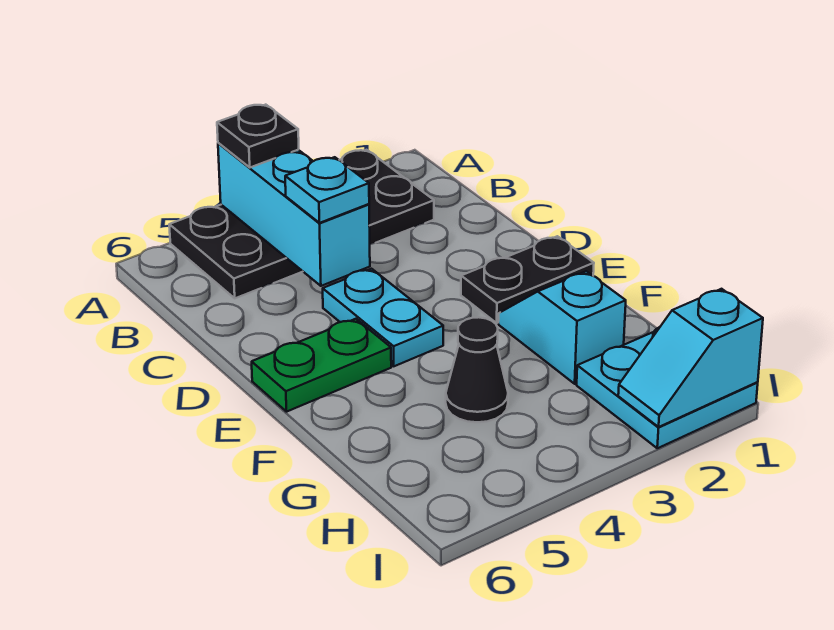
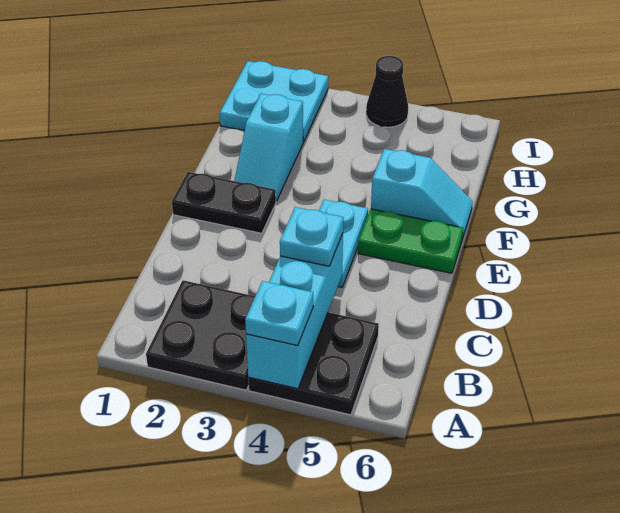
black 1x1 plate [217,105,299,167] -> cyan 1x1 plate [245,281,313,345]
black 1x1 cone [446,317,508,422] -> black 1x1 cone moved to [366,56,408,127]
cyan 1x2 slope [618,289,763,427] -> cyan 1x2 slope moved to [371,149,473,239]

